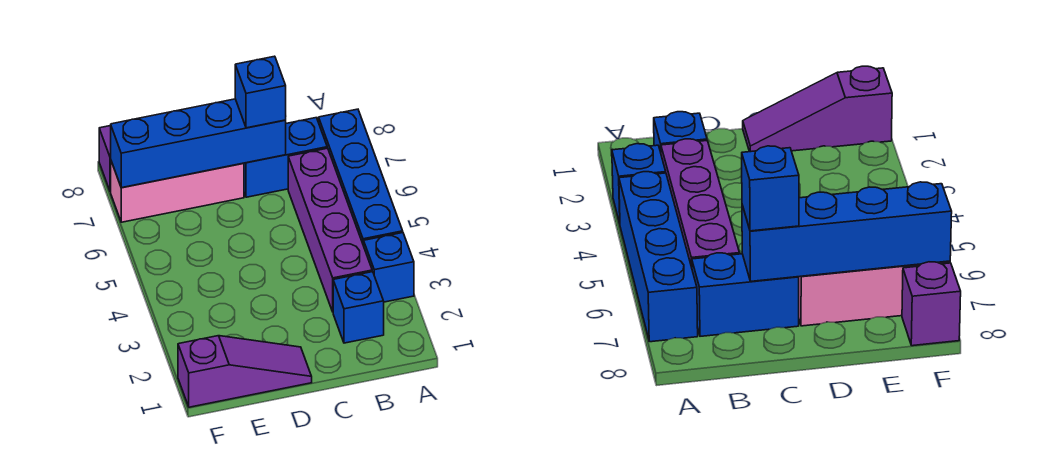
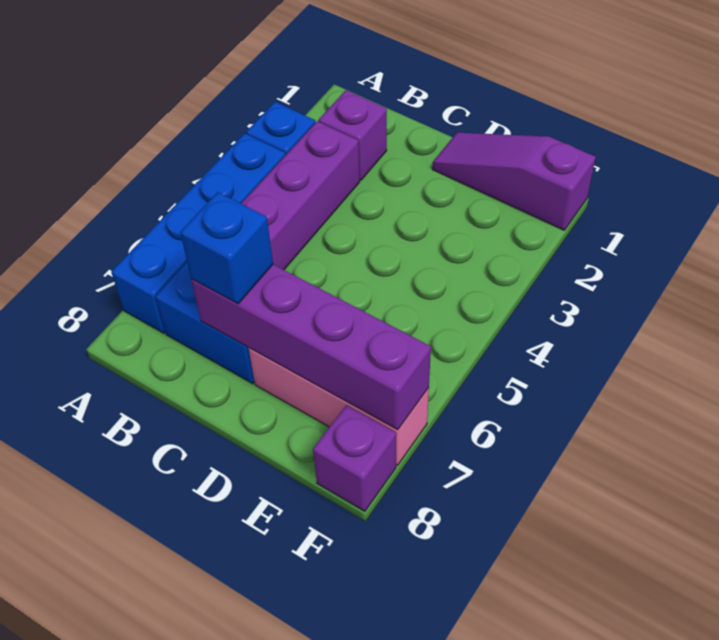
blue 1x1 brick [333,272,384,343] -> purple 1x1 brick [319,90,387,180]
blue 1x4 brick [111,99,286,188] -> purple 1x4 brick [191,265,431,430]

